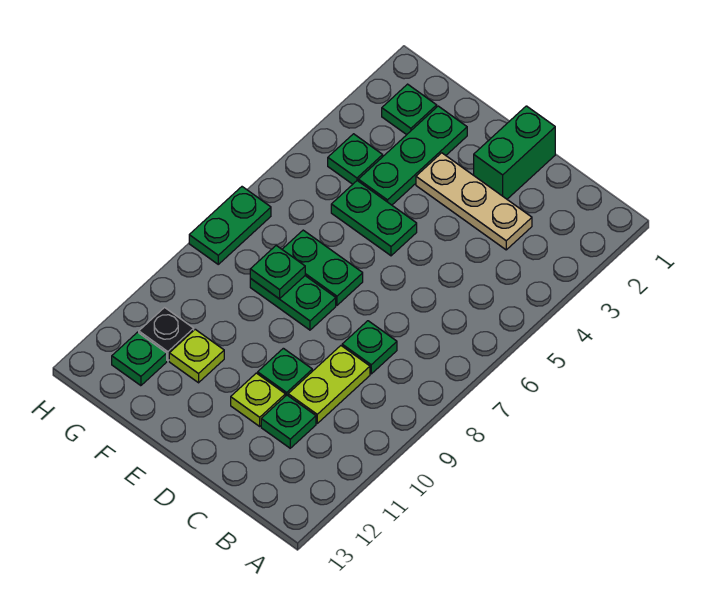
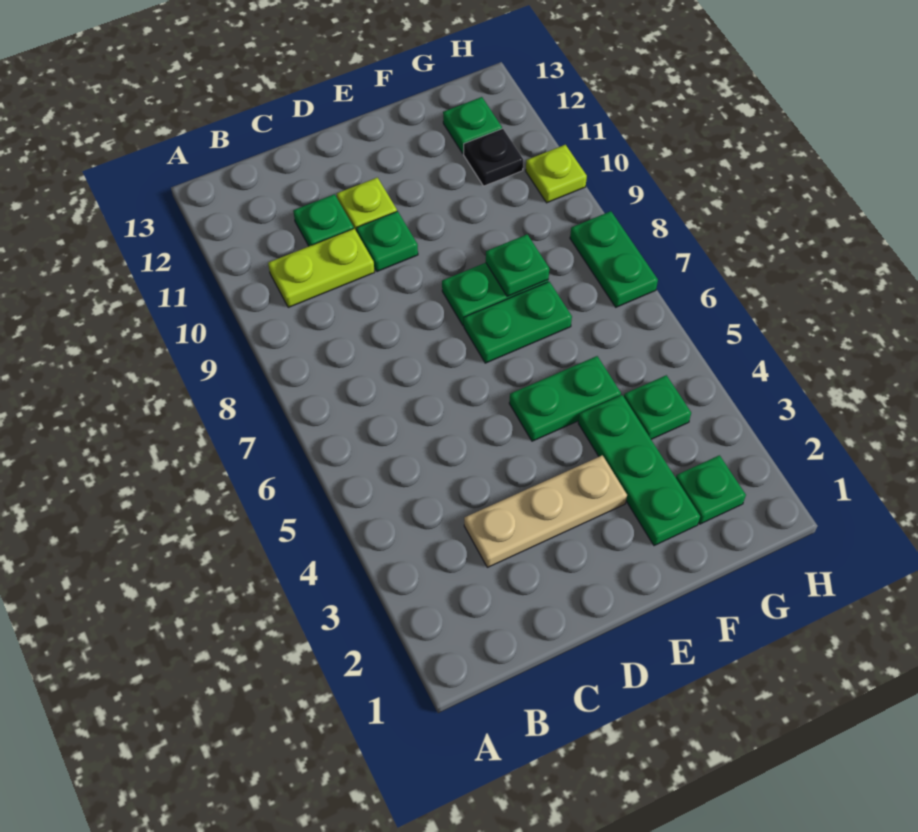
green 1x1 plate [342,321,397,374] -> none
lime 1x2 plate [288,346,370,423] -> lime 1x2 plate turned to [268,229,375,307]
green 1x2 brick [474,106,555,199] -> none
lime 1x1 plate [169,329,224,383] -> lime 1x1 plate moved to [526,145,587,203]

